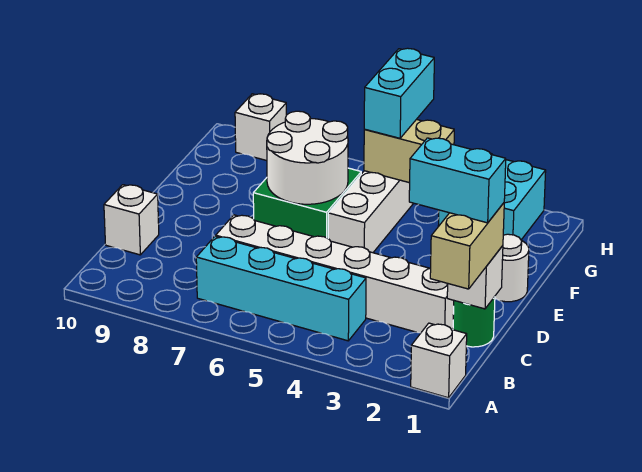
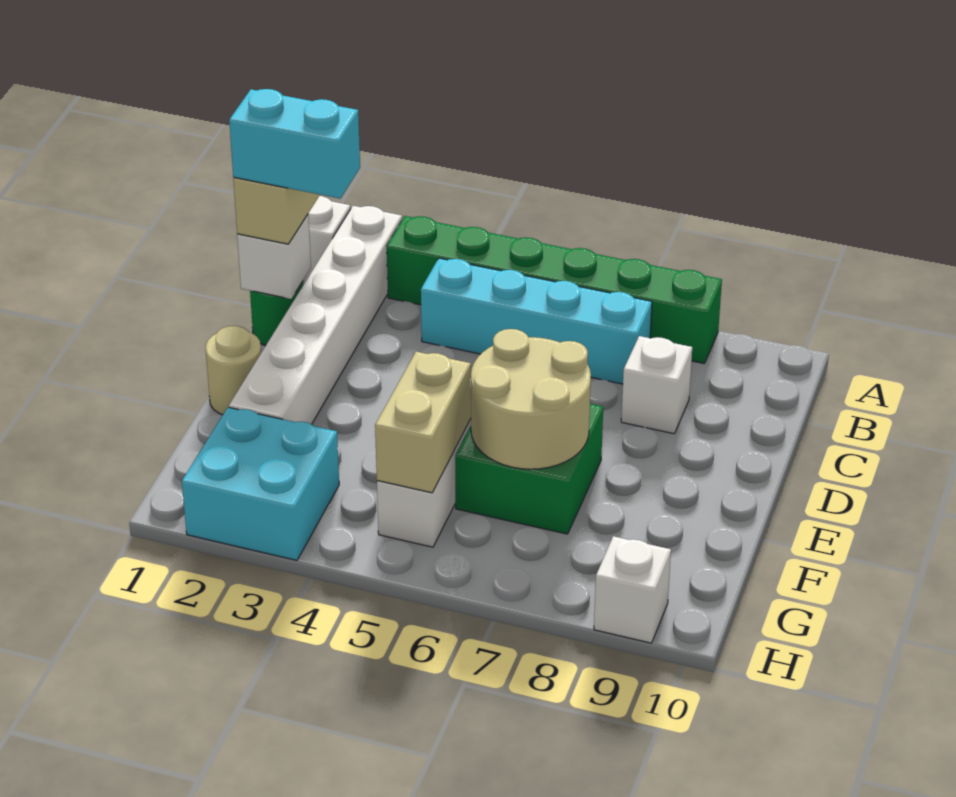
none -> green 1x6 brick [387,216,722,363]
white 1x6 brick [216,215,454,333] -> white 1x6 brick turned to [229,206,402,424]
white 1x1 brick [104,185,159,255] -> white 1x1 brick moved to [621,336,692,434]
white 1x1 round brick [495,234,529,302] -> tan 1x1 round brick [205,326,261,415]
white 2x2 round brick [267,111,348,204] -> tan 2x2 round brick [471,329,591,469]
tan 1x2 brick [364,119,454,183] -> tan 1x2 brick turned to [375,352,471,493]
cyan 1x2 brick [364,48,434,138] -> none

